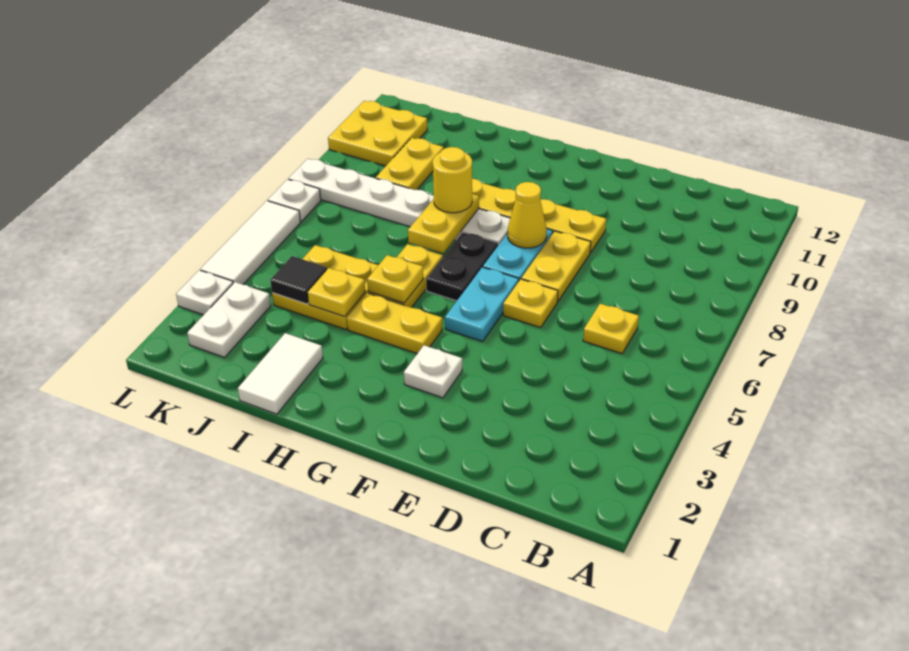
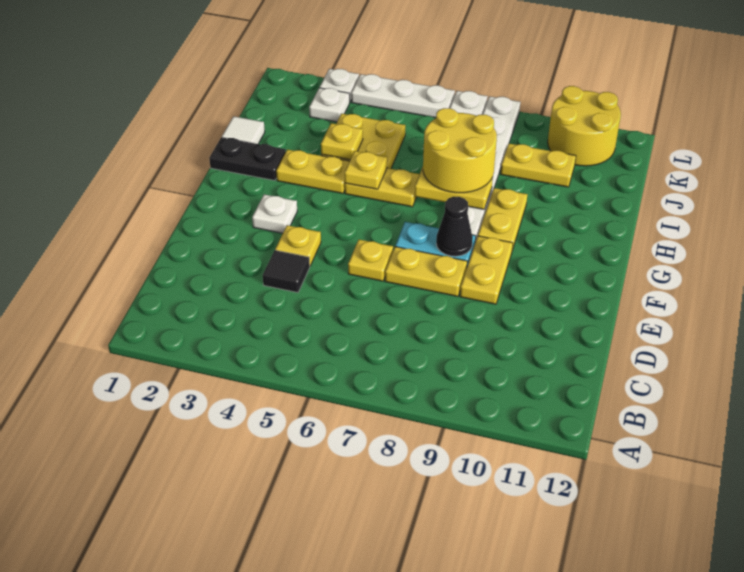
yellow 1x1 plate [583,304,639,354] -> yellow 1x1 plate moved to [275,225,321,266]
cyan 1x2 plate [445,267,519,341] -> none
yellow 1x1 cone [507,182,547,248] -> black 1x1 cone [436,197,473,256]
yellow 1x2 plate [347,293,442,354] -> yellow 1x2 plate turned to [276,149,350,193]
black 1x2 plate [426,232,498,301] -> black 1x2 plate moved to [209,137,286,180]
yellow 1x1 round brick [433,147,472,213] -> yellow 2x2 round brick [423,108,497,193]
white 1x2 tile [238,333,323,414] -> white 1x1 tile [222,116,265,144]
black 1x1 tile [270,256,327,304] -> black 1x1 tile moved to [263,250,310,292]
white 1x2 plate [187,282,271,358] -> white 1x1 plate [309,88,350,122]
yellow 2x2 plate [328,101,427,166] -> yellow 2x2 round brick [548,86,621,166]
white 1x3 tile [200,201,300,285] -> white 1x3 plate [351,74,455,118]

